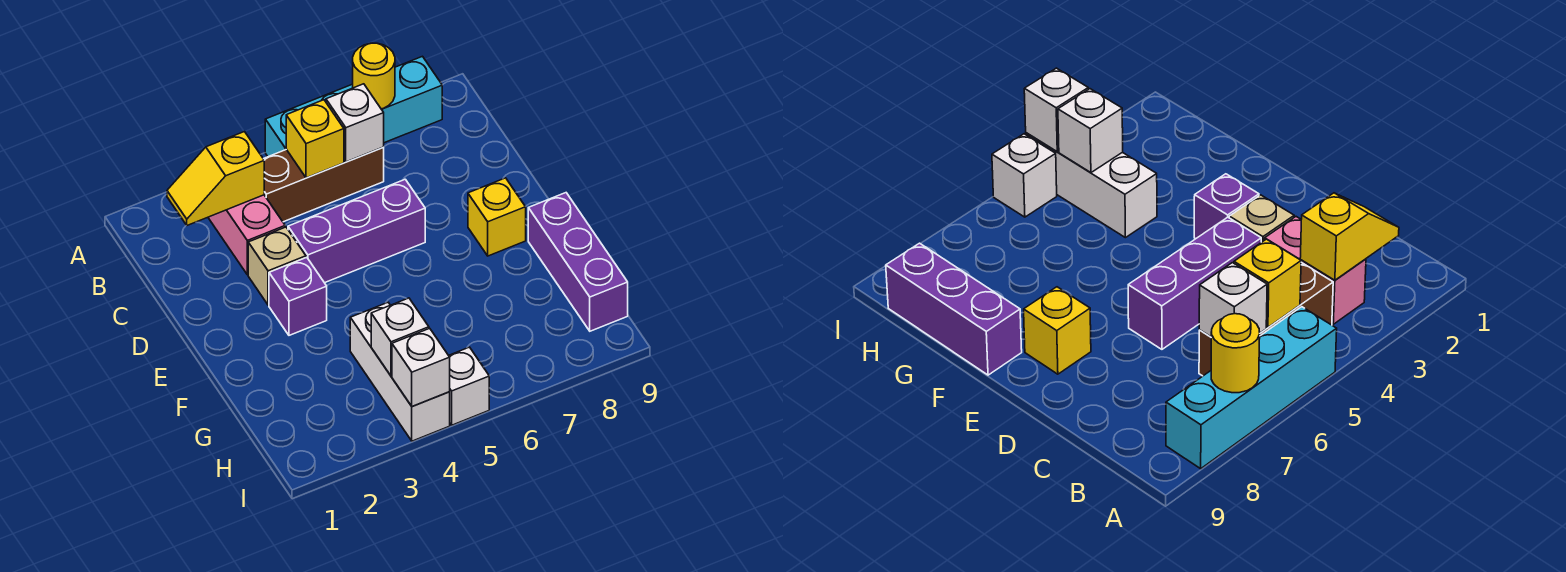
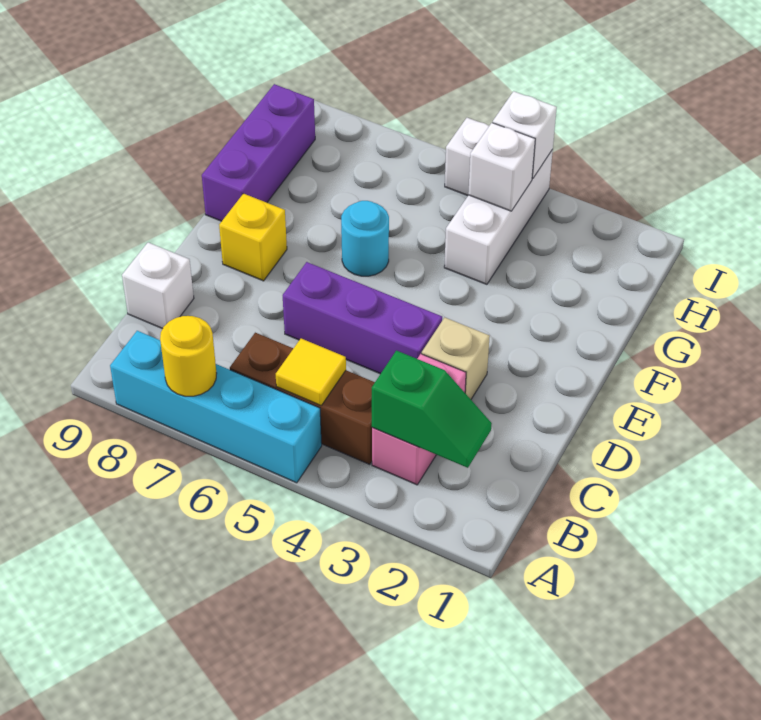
yellow 1x2 slope [167,132,264,225] -> green 1x2 slope [372,351,492,468]
yellow 1x1 brick [286,100,344,178] -> yellow 1x1 tile [276,339,346,405]
white 1x1 brick [326,84,384,162] -> white 1x1 brick moved to [122,242,194,329]
purple 1x1 brick [269,257,327,335] -> none
none -> cyan 1x1 round brick [341,201,389,276]

